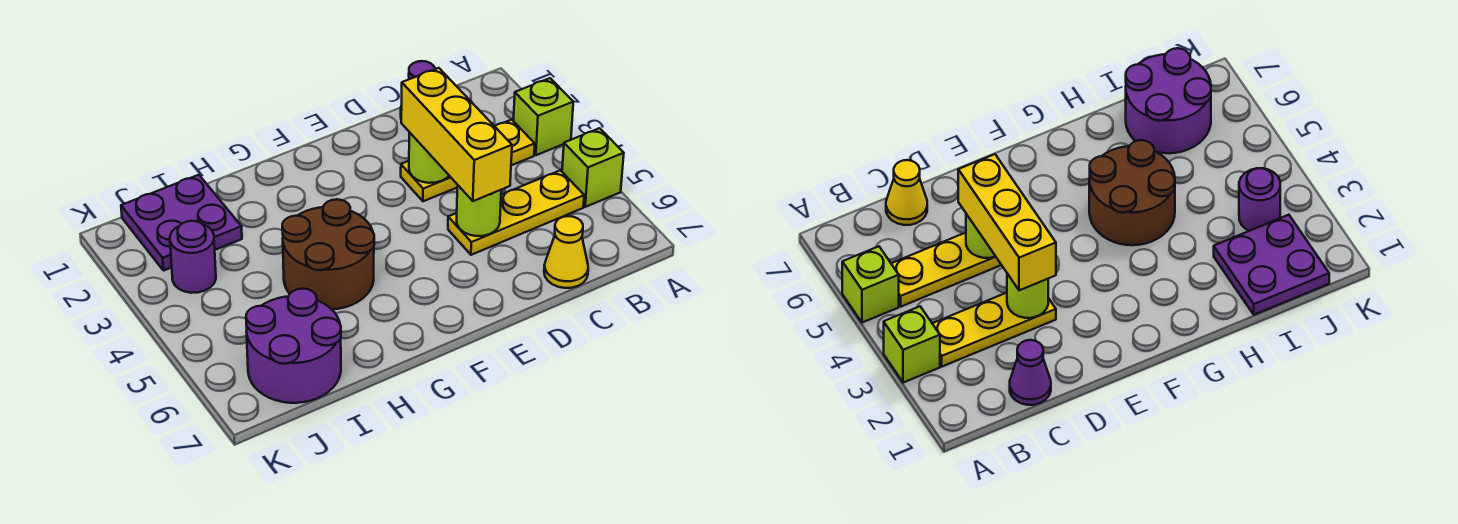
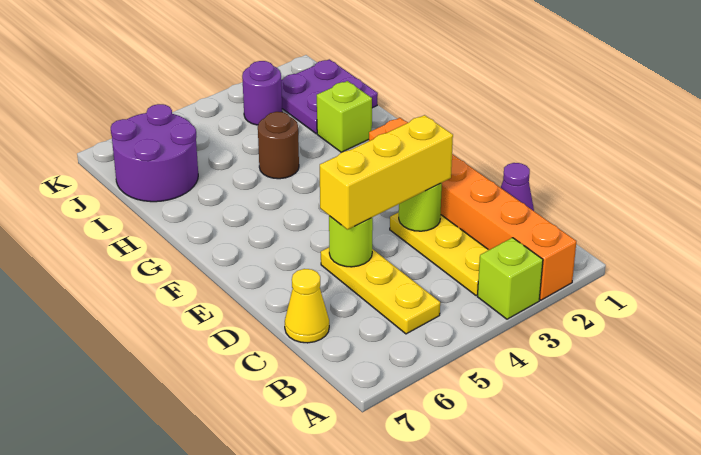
none -> orange 1x6 brick [369,118,576,300]
lime 1x1 brick [562,128,624,207] -> lime 1x1 brick moved to [317,81,372,152]
brown 2x2 round brick [282,199,374,309] -> brown 1x1 round brick [258,112,299,179]

